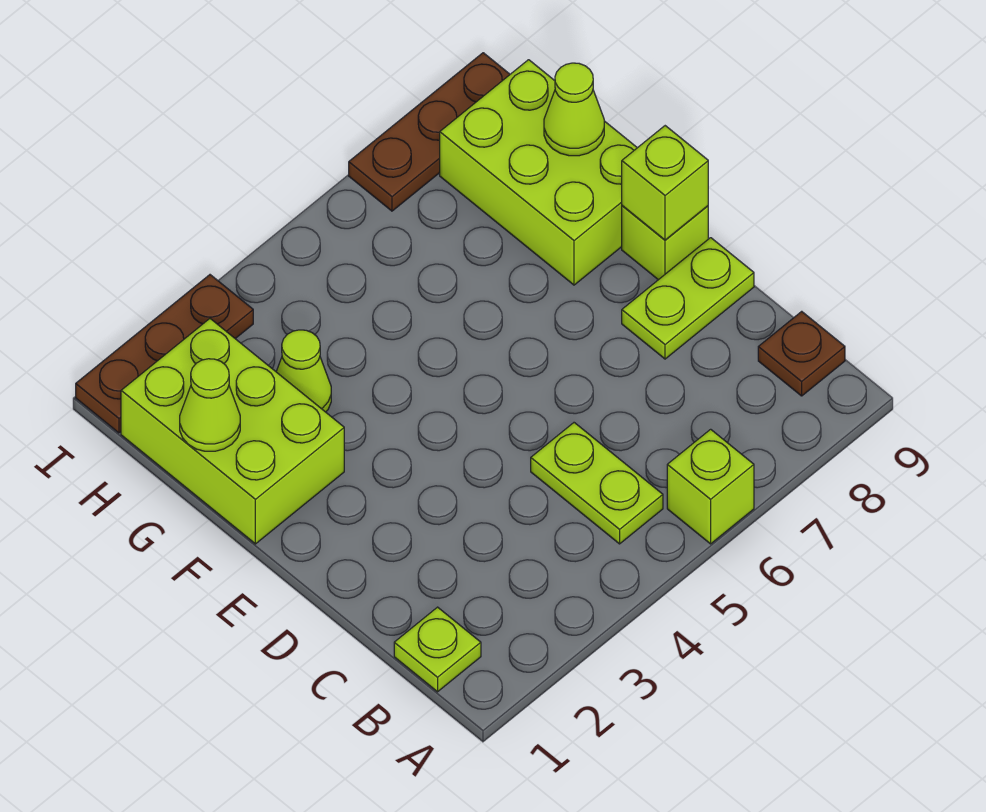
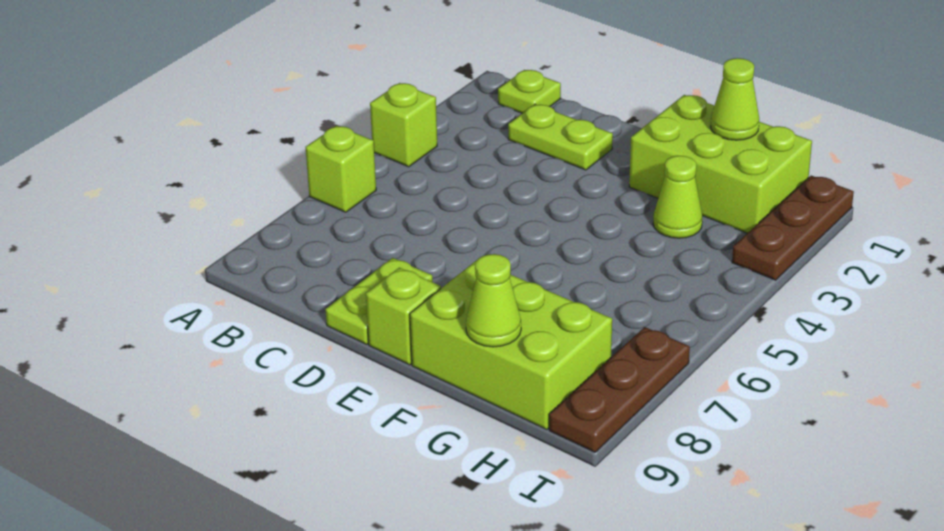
lime 1x2 plate [531,423,663,544] -> lime 1x2 plate moved to [508,104,613,170]
brown 1x1 plate [758,311,845,396] -> none
lime 1x1 brick [622,126,708,240] -> lime 1x1 brick moved to [370,83,437,167]

